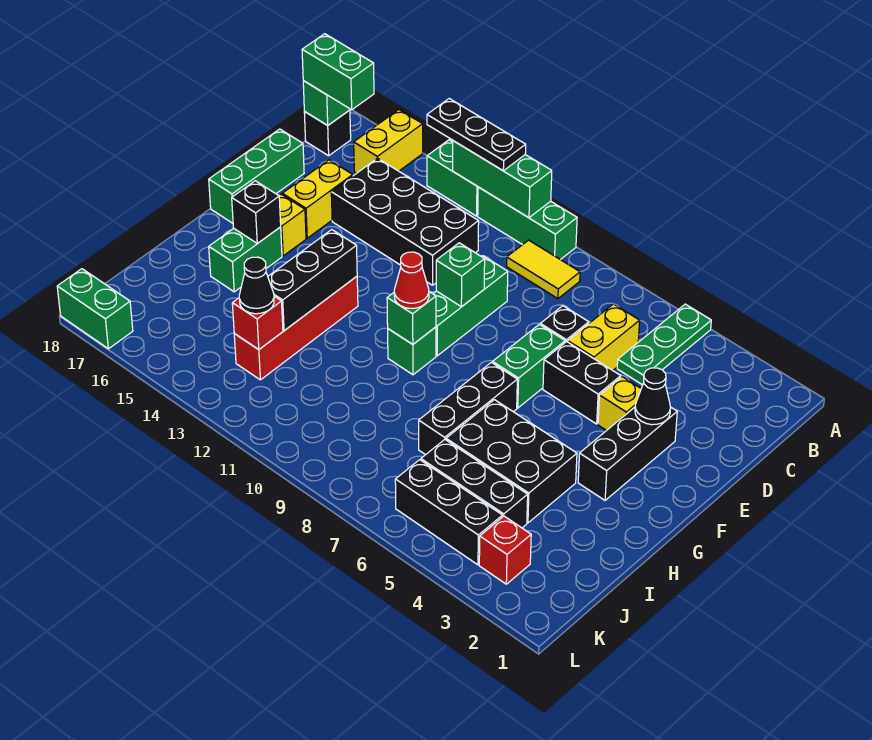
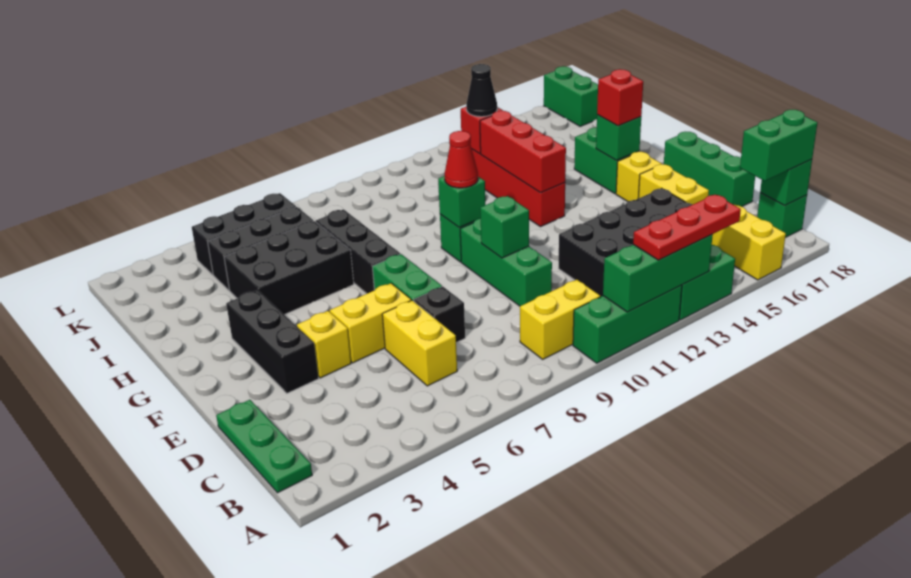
green 1x3 plate [617,304,711,385] -> green 1x3 plate moved to [216,400,312,493]
black 1x3 plate [427,99,526,171] -> red 1x3 plate [633,195,741,260]
yellow 1x2 tile [507,240,580,299] -> yellow 1x2 brick [520,280,600,359]
black 1x1 brick [304,110,351,156] -> green 1x1 brick [757,193,807,238]
black 1x1 cone [635,368,670,425] -> none
black 1x2 brick [543,342,621,424] -> yellow 1x2 brick [330,283,411,363]
black 1x3 brick [268,230,357,331] -> red 1x3 brick [480,111,566,193]
black 1x1 brick [232,181,281,243] -> green 1x1 brick [596,115,641,160]
red 1x1 brick [479,516,531,584] -> red 1x1 brick moved to [597,69,643,126]
green 1x2 brick [57,269,133,349] -> green 1x2 brick turned to [544,66,598,126]

